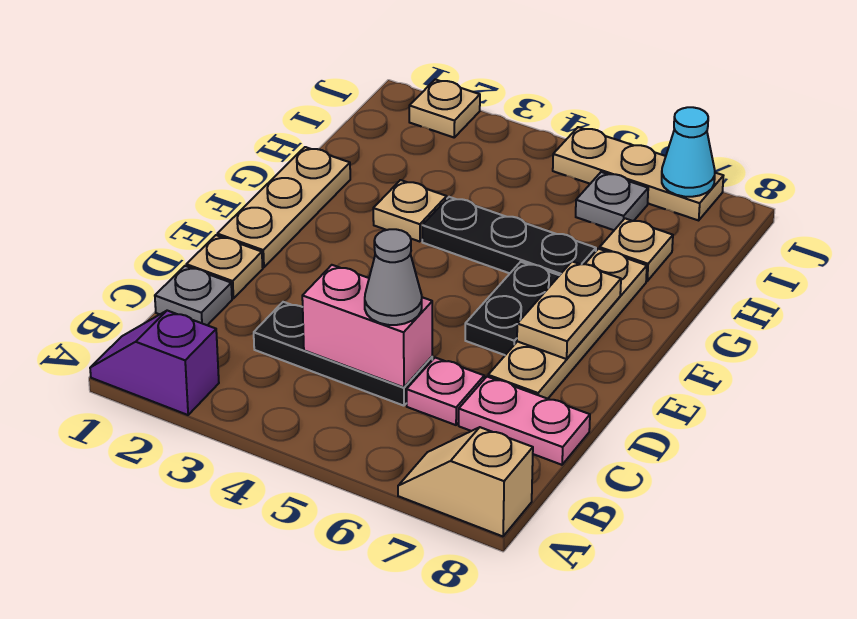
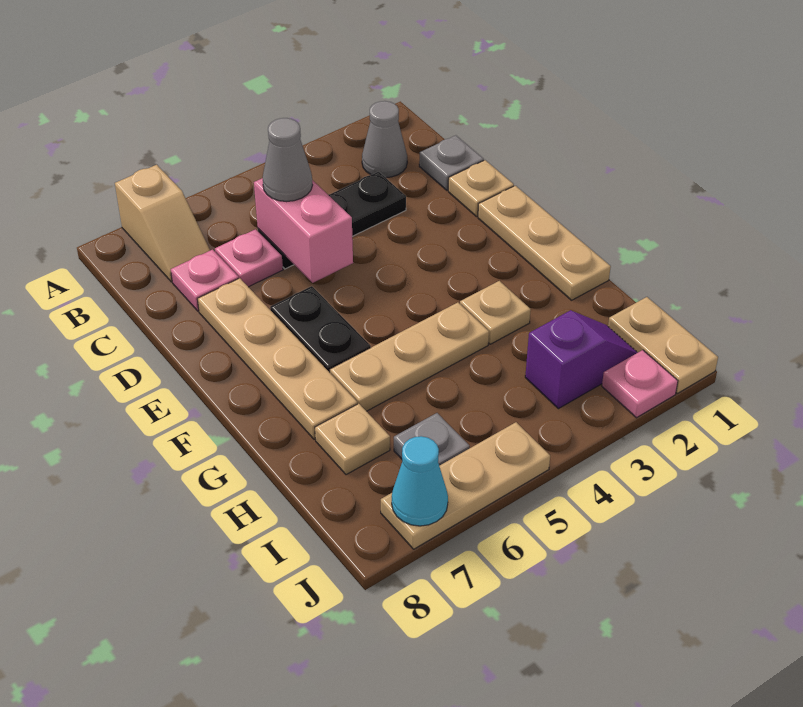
purple 1x2 slope [90,311,219,415] -> purple 1x2 slope moved to [525,310,638,409]
tan 1x2 slope [398,427,533,536] -> tan 1x2 slope turned to [115,165,210,282]
none -> grey 1x1 cone [362,101,407,178]
pink 1x2 brick [302,265,432,387] -> pink 1x2 brick turned to [254,178,353,283]
pink 1x2 plate [459,377,590,465] -> pink 1x1 plate [171,250,239,311]
tan 1x2 plate [517,261,621,359] -> tan 1x2 plate moved to [608,297,718,393]
black 1x3 plate [422,197,596,275] -> tan 1x3 plate [330,302,489,411]
tan 1x1 plate [409,79,480,137] -> pink 1x1 plate [602,350,678,418]

